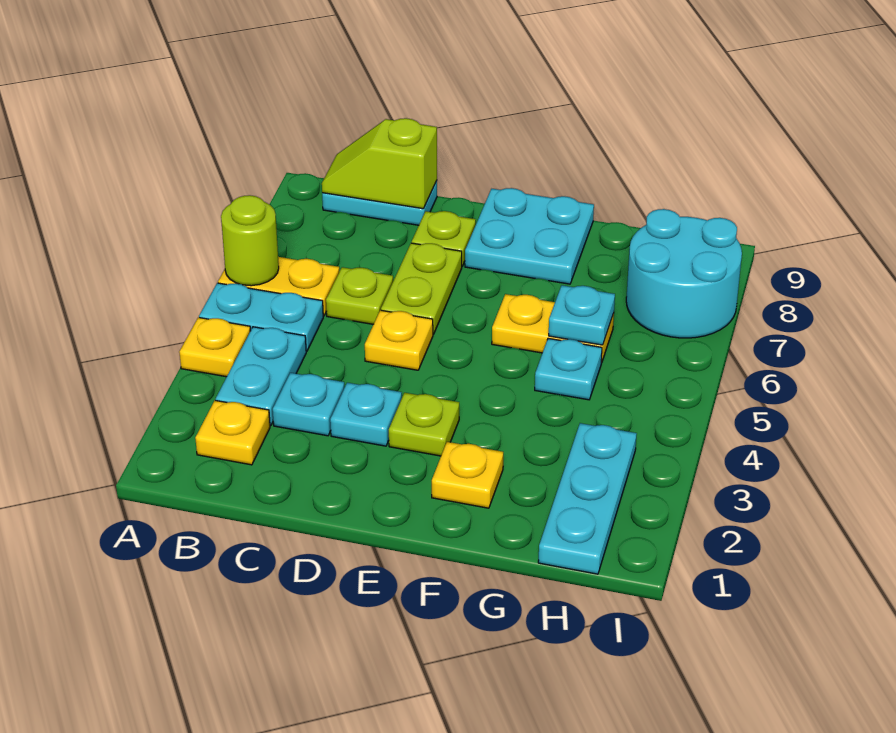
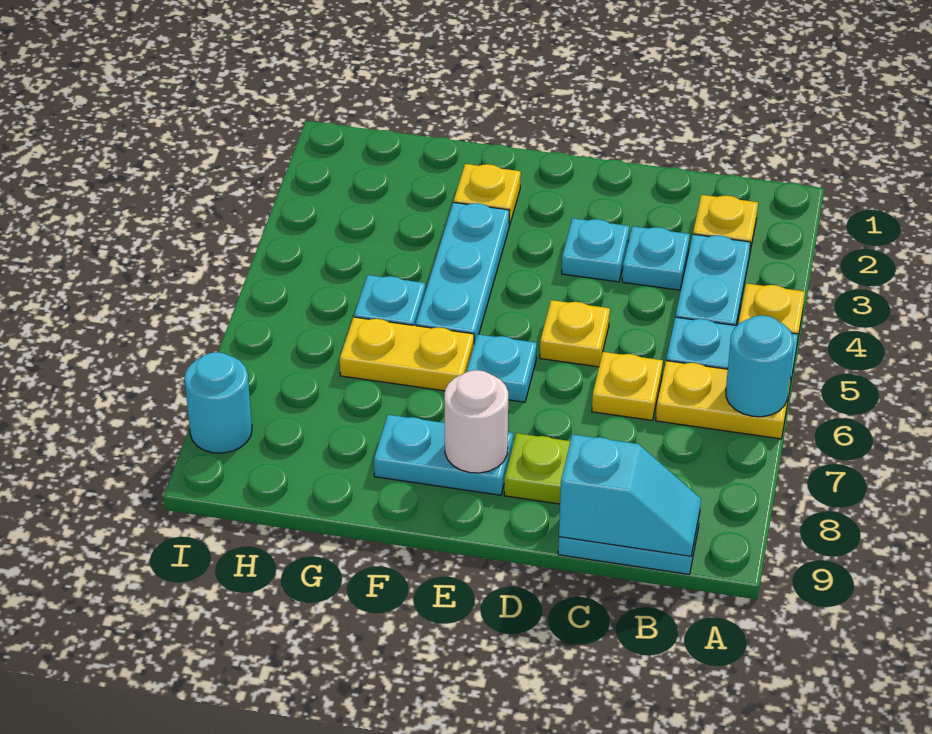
lime 1x1 round brick [221,195,279,286] -> cyan 1x1 round brick [726,315,794,417]
lime 1x2 slope [322,118,437,209] -> cyan 1x2 slope [559,434,701,556]
lime 1x1 plate [326,267,393,324] -> yellow 1x1 plate [592,352,663,420]
lime 1x2 plate [381,243,462,334] -> none
lime 1x1 plate [389,393,459,456] -> none
cyan 2x2 plate [465,188,594,284] -> cyan 1x2 plate [374,415,513,495]
none -> white 1x1 round brick [444,370,508,473]
cyan 1x1 plate [549,285,615,345] -> cyan 1x1 plate moved to [467,334,537,402]
cyan 1x3 plate [538,423,637,574] -> cyan 1x3 plate moved to [416,202,509,344]
cyan 2x2 round brick [626,209,742,338] -> cyan 1x1 round brick [185,352,252,453]

